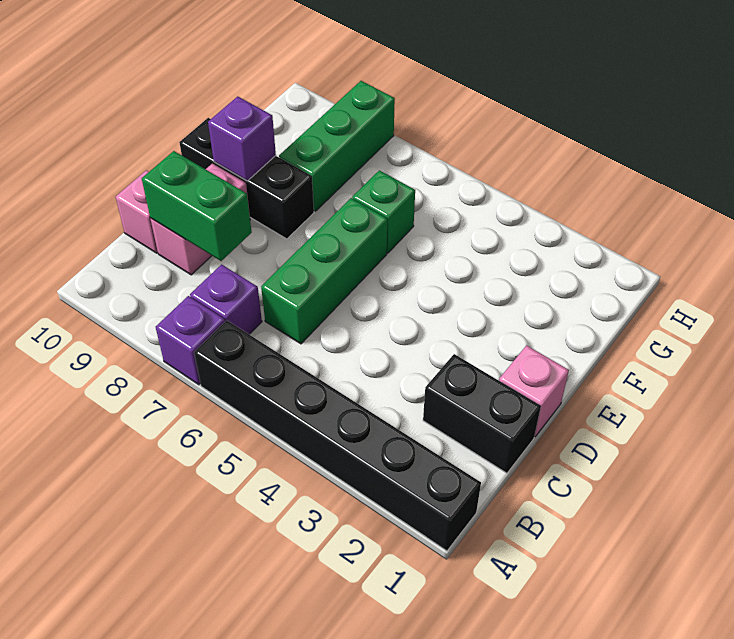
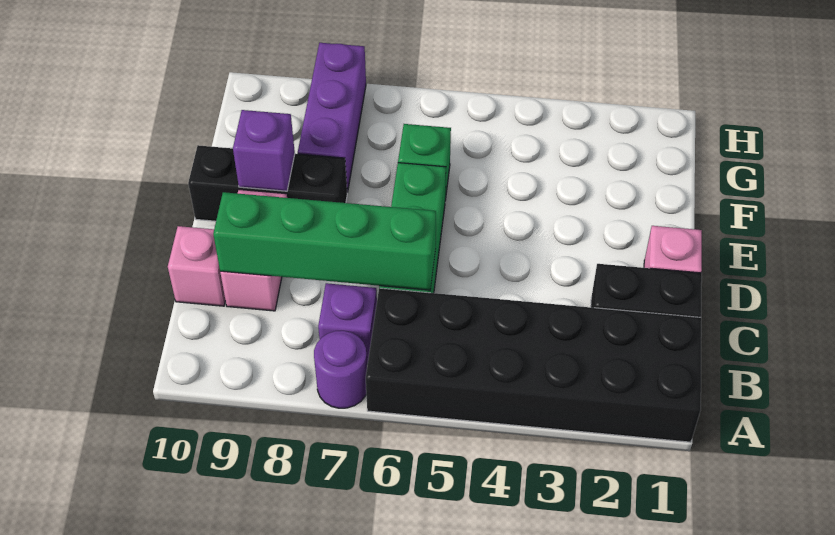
black 1x6 brick [194,320,481,551] -> black 2x6 brick [366,288,701,442]
purple 1x1 brick [156,296,225,385] -> purple 1x1 round brick [314,331,367,408]
green 1x2 brick [142,151,252,261] -> green 1x4 brick [213,192,436,290]
green 1x3 brick [279,81,395,211] -> purple 1x3 brick [298,43,366,193]

